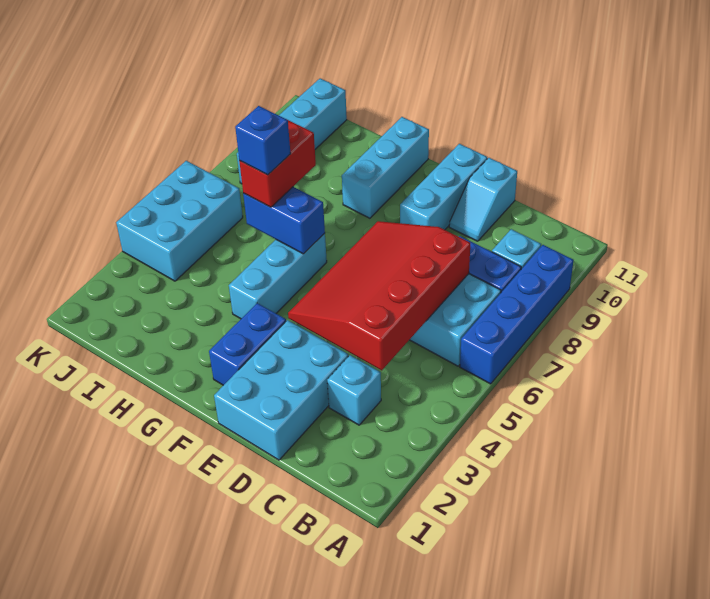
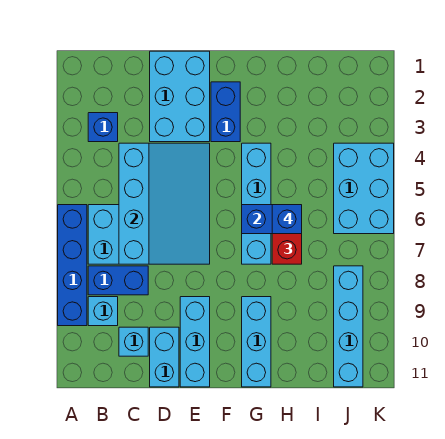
none -> blue 1x1 brick [88,113,118,142]
cyan 1x1 brick [327,355,381,425] -> cyan 1x1 brick moved to [119,327,148,356]
red 3x4 slope [288,221,470,370] -> cyan 3x4 slope [119,143,210,264]
cyan 1x2 slope [449,158,517,241] -> cyan 1x2 brick [150,327,179,387]
cyan 1x3 brick [229,233,327,319] -> cyan 1x4 brick [242,143,271,264]

